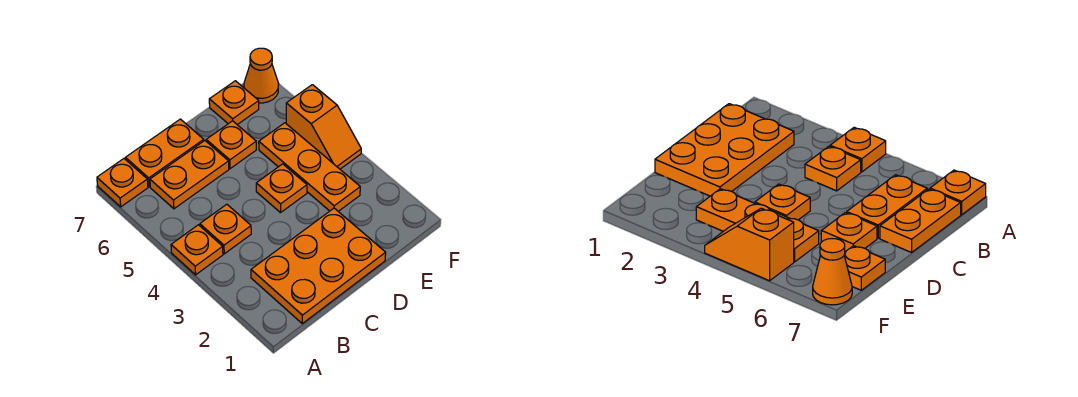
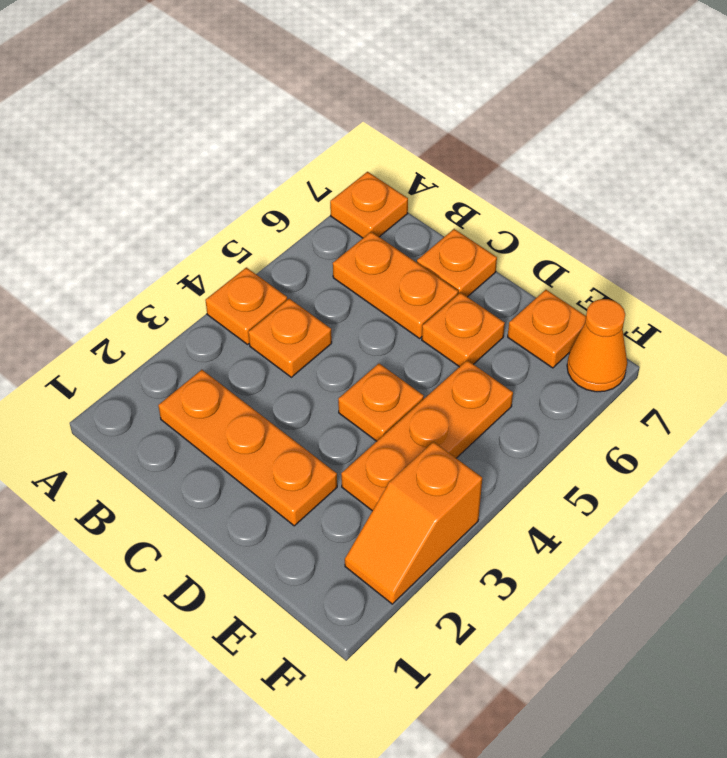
orange 2x3 plate [251,208,386,323] -> orange 1x3 plate [158,370,337,526]
orange 1x2 plate [126,119,204,187] -> orange 1x1 plate [417,229,497,297]
orange 1x2 slope [286,85,361,169] -> orange 1x2 slope moved to [345,442,482,604]

